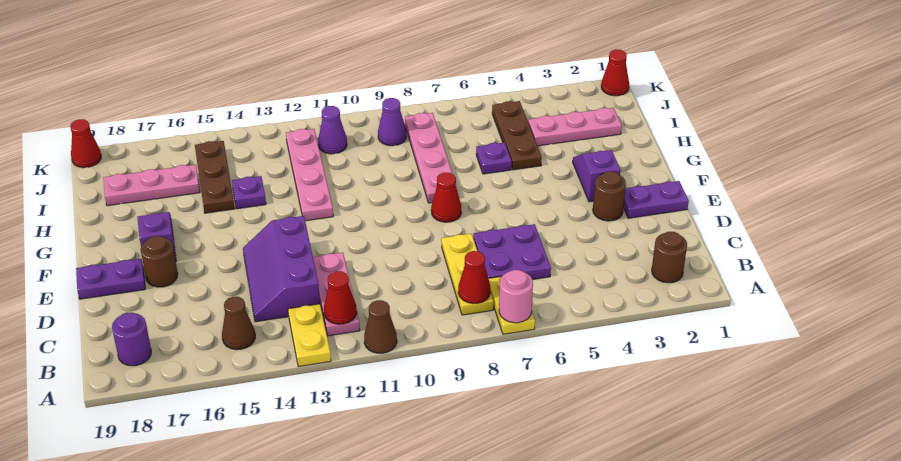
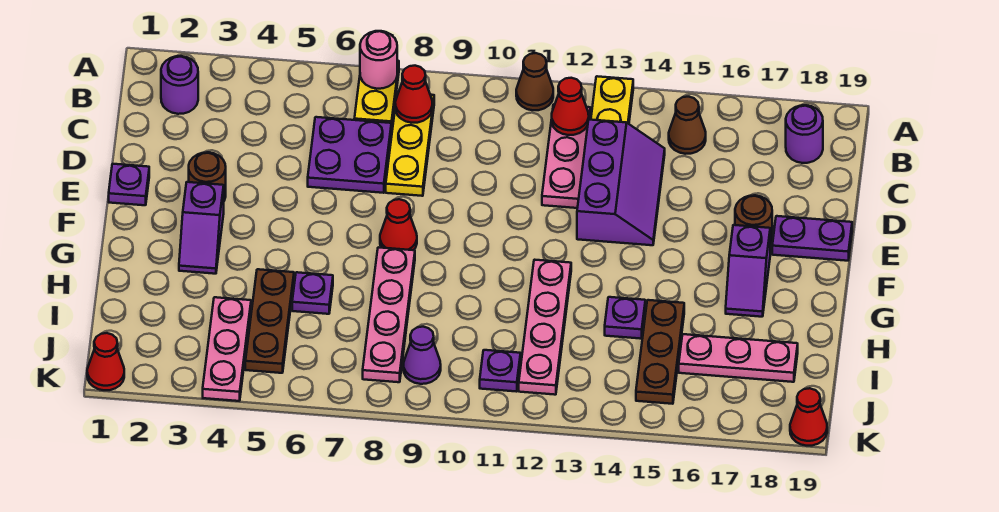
brown 1x1 round brick [652,232,687,283] -> purple 1x1 round brick [161,56,198,114]
purple 1x2 plate [623,181,689,218] -> purple 1x1 plate [109,164,149,205]
pink 1x3 plate [528,108,622,146] -> pink 1x3 plate turned to [203,297,251,401]
purple 1x1 cone [318,106,347,154] -> purple 1x1 plate [480,350,521,392]

